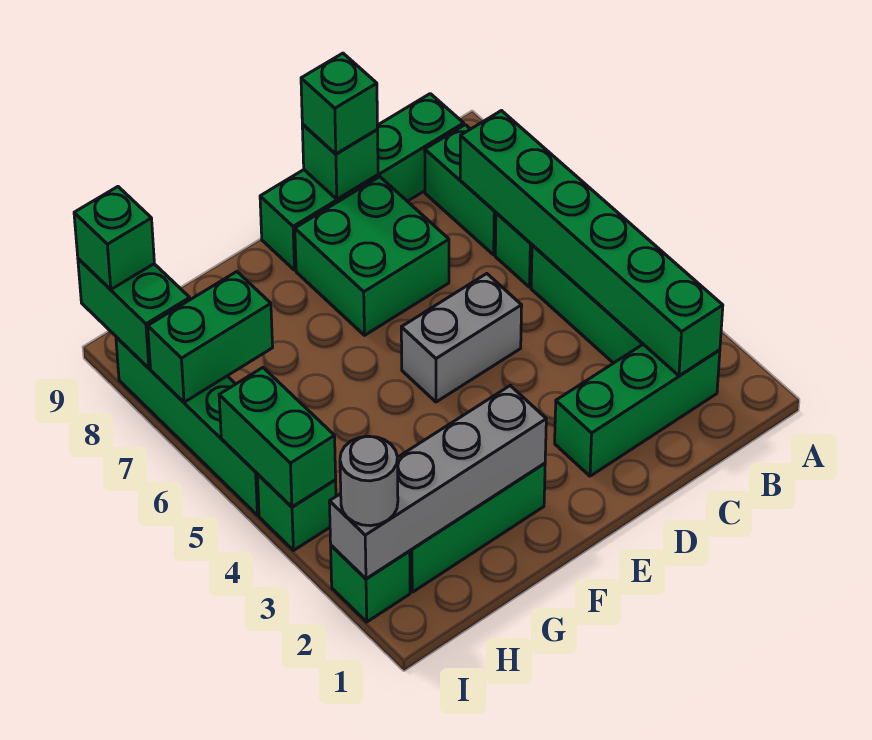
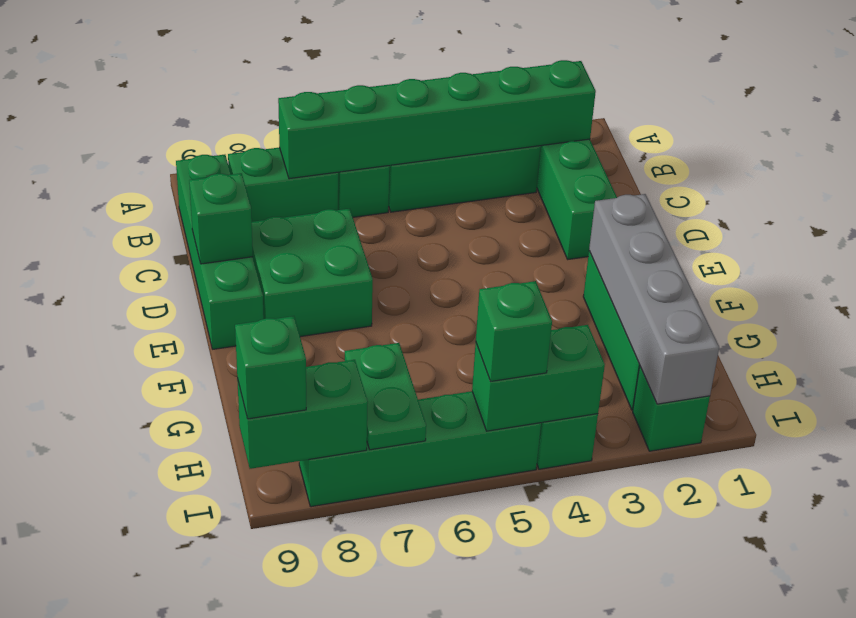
grey 1x2 brick [401,274,522,402] -> none
green 1x1 brick [301,53,378,154] -> green 1x1 brick moved to [476,281,552,382]
green 1x2 brick [148,272,273,402] -> green 1x2 plate [345,343,426,450]
grey 1x1 round brick [340,436,398,526] -> none

